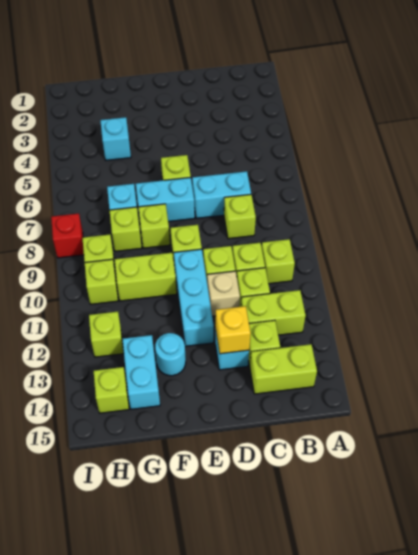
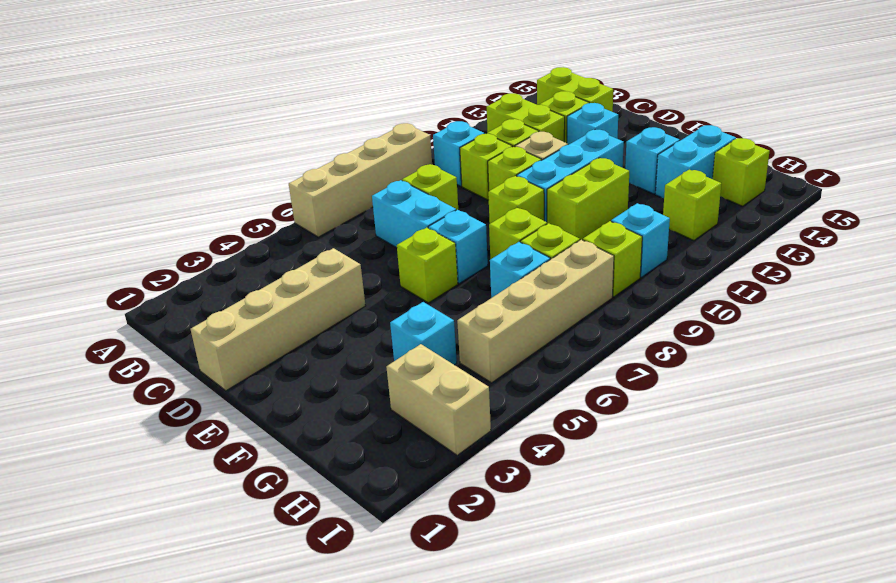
none -> tan 1x4 brick [289,123,432,237]
lime 1x1 brick [262,239,295,284] -> cyan 1x1 brick [433,121,485,186]
none -> tan 1x4 brick [191,248,366,391]
yellow 1x1 brick [215,306,251,354] -> none
cyan 1x2 brick [136,177,195,222] -> cyan 1x1 brick [428,210,488,283]
lime 1x2 brick [114,253,177,301] -> lime 1x2 brick turned to [547,158,629,240]
cyan 1x1 round brick [155,333,186,376] -> cyan 1x1 brick [625,127,680,194]
none -> tan 1x2 brick [386,344,491,455]
none -> tan 1x4 brick [457,240,614,383]
lime 1x1 brick [85,259,118,304] -> cyan 1x1 brick [611,203,670,277]
red 1x1 brick [51,213,84,258] -> none

